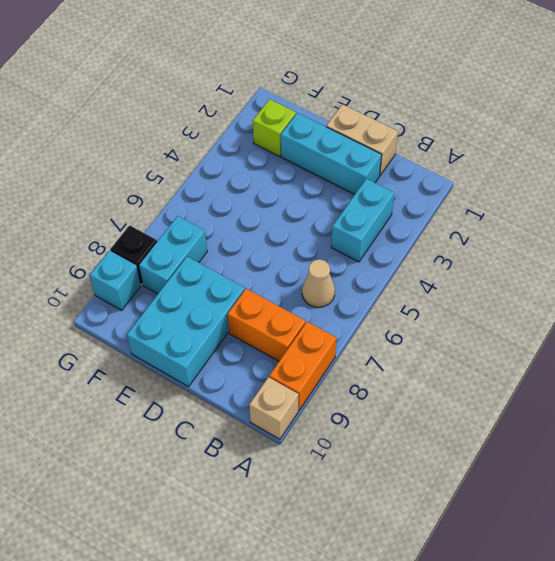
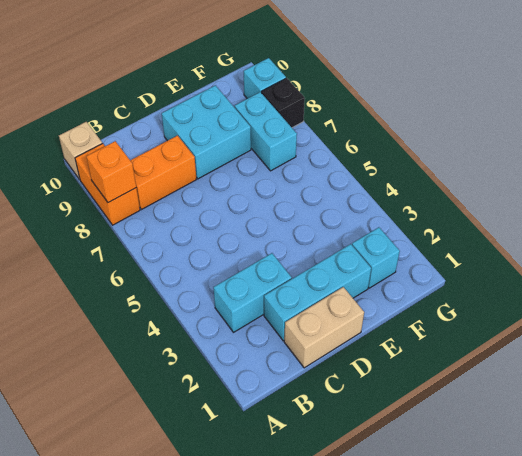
none -> orange 1x1 brick [86,141,136,203]
cyan 1x2 brick [331,179,394,262] -> cyan 1x2 brick turned to [214,253,292,332]
tan 1x1 cone [302,259,335,307] -> none
cyan 2x3 brick [127,257,245,387] -> cyan 2x2 brick [162,85,251,179]
lime 1x1 brick [253,99,296,156] -> cyan 1x1 brick [352,227,400,288]

